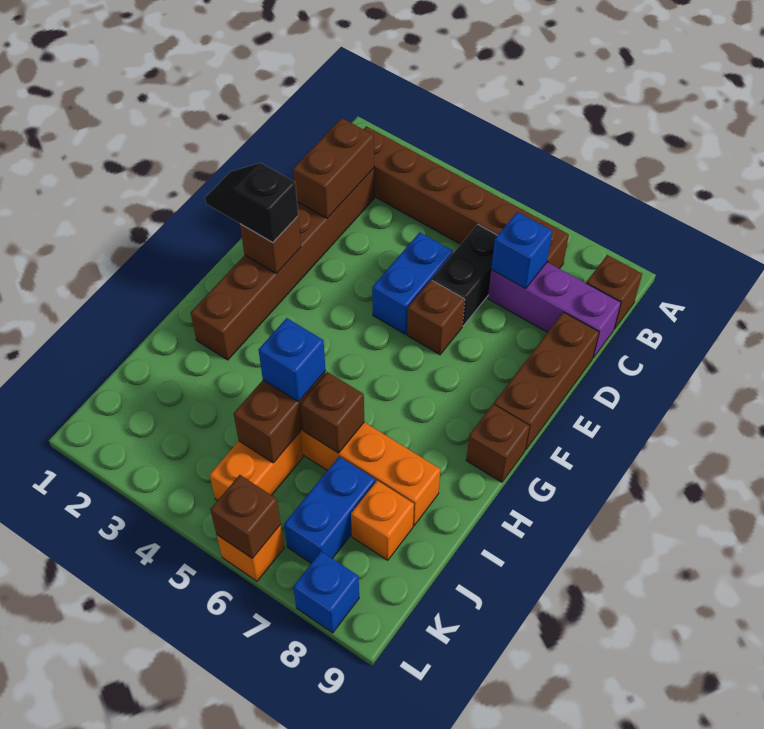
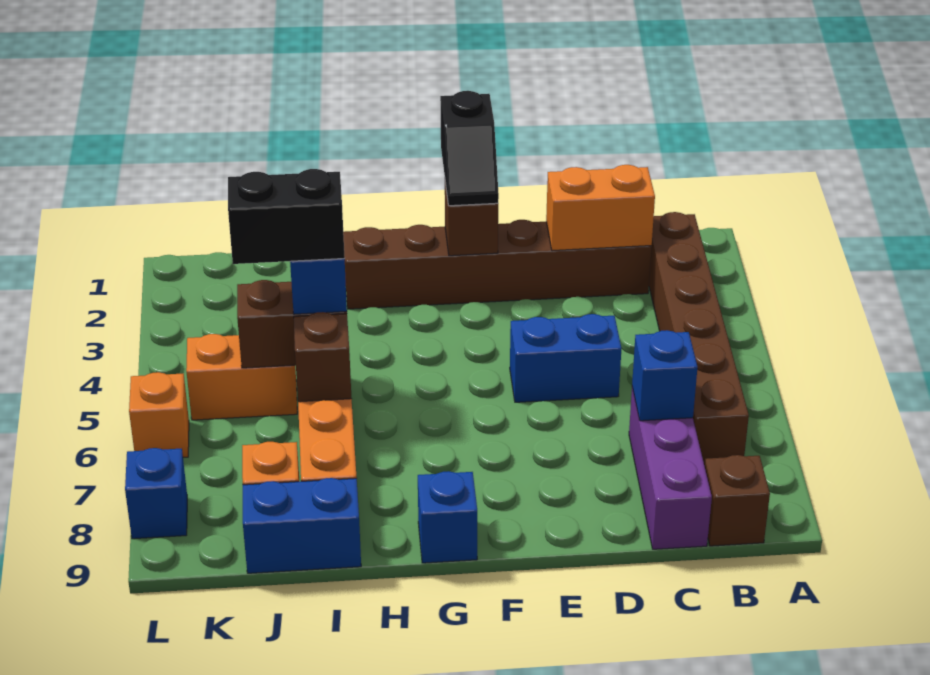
brown 1x2 brick [293,118,374,218] -> orange 1x2 brick [546,165,655,251]
black 1x2 brick [432,224,498,326] -> black 1x2 brick moved to [228,169,345,264]
brown 1x3 brick [494,312,599,450] -> none
brown 1x1 brick [407,280,465,355] -> none
black 1x2 slope [205,163,298,243] -> black 1x2 slope turned to [440,91,499,206]
brown 1x1 brick [466,404,529,482] -> blue 1x1 brick [418,471,477,563]
blue 1x2 brick [284,457,375,563] -> blue 1x2 brick moved to [243,478,361,573]
brown 1x1 brick [210,475,281,559] -> none

